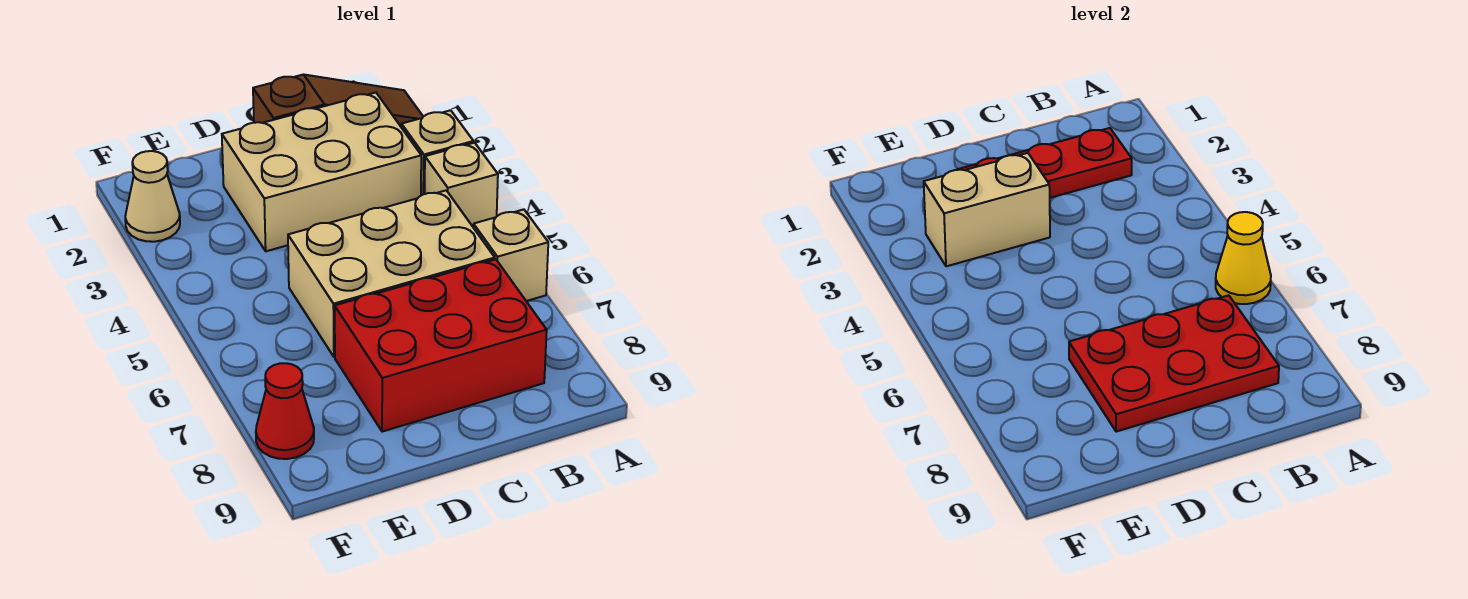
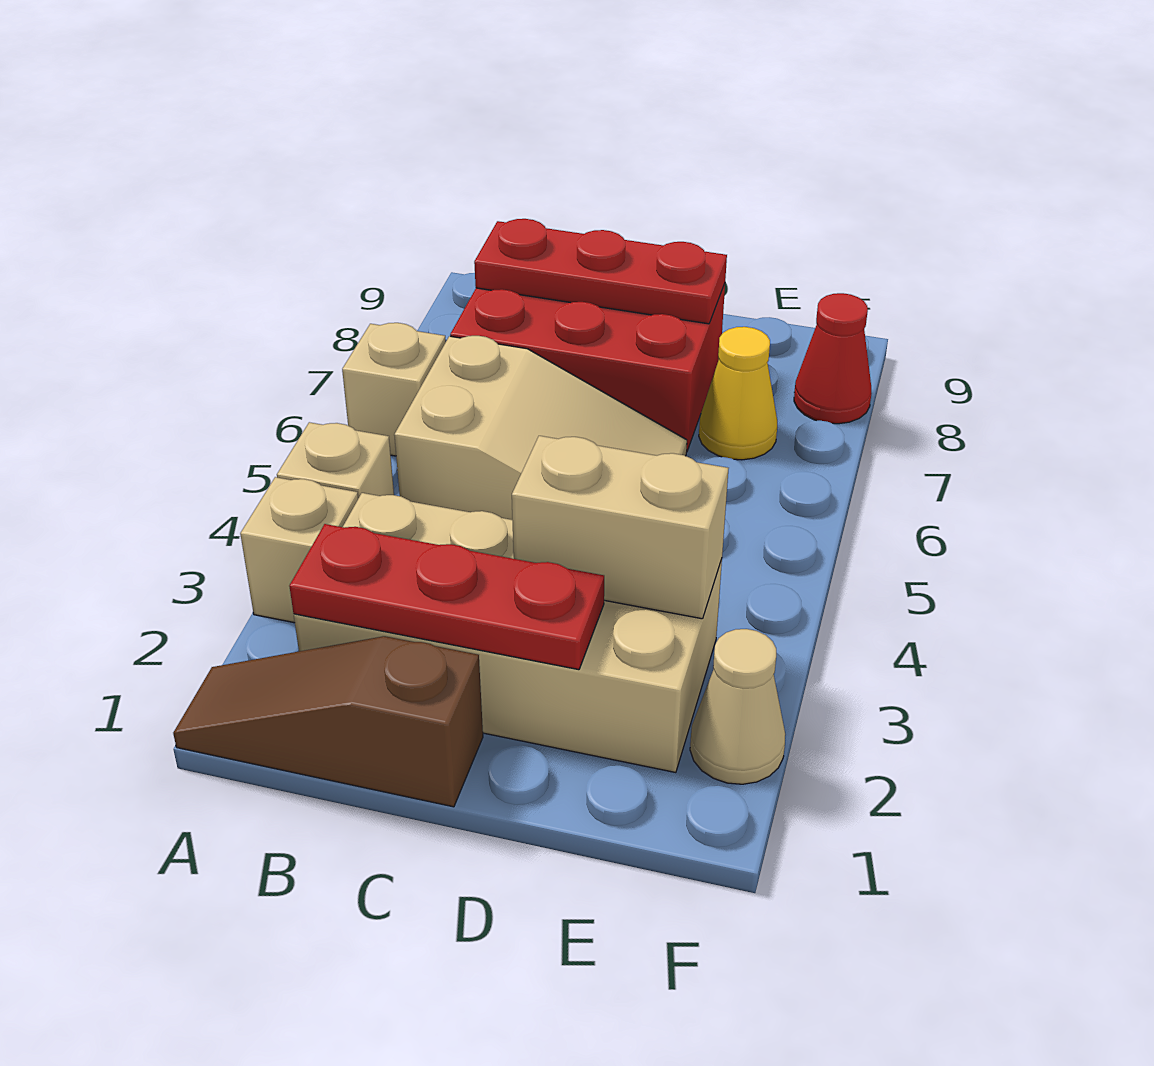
yellow 1x1 cone [1216,212,1271,304] -> yellow 1x1 cone moved to [699,327,777,460]
tan 2x3 brick [222,93,421,251] -> tan 2x4 brick [294,493,722,773]
tan 2x3 brick [288,190,495,357] -> tan 2x3 slope [394,336,687,520]
red 2x3 plate [1069,295,1279,432] -> red 1x3 plate [474,219,727,324]

